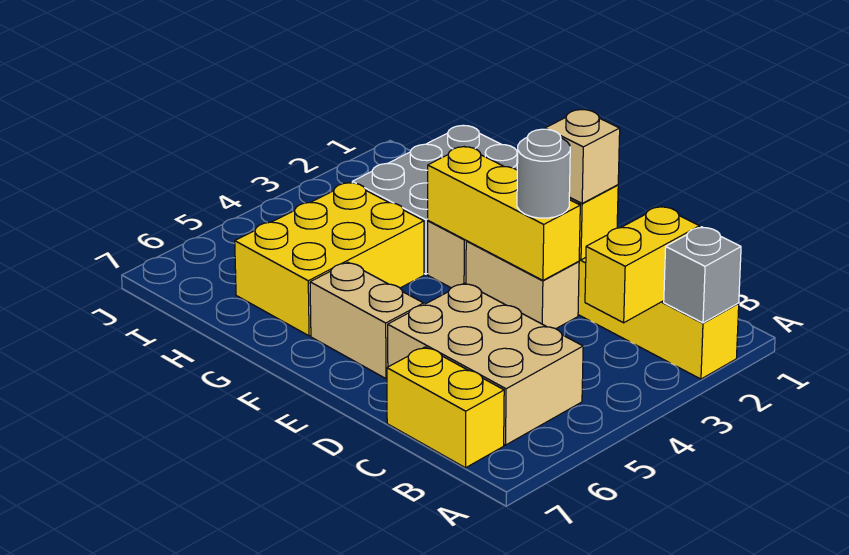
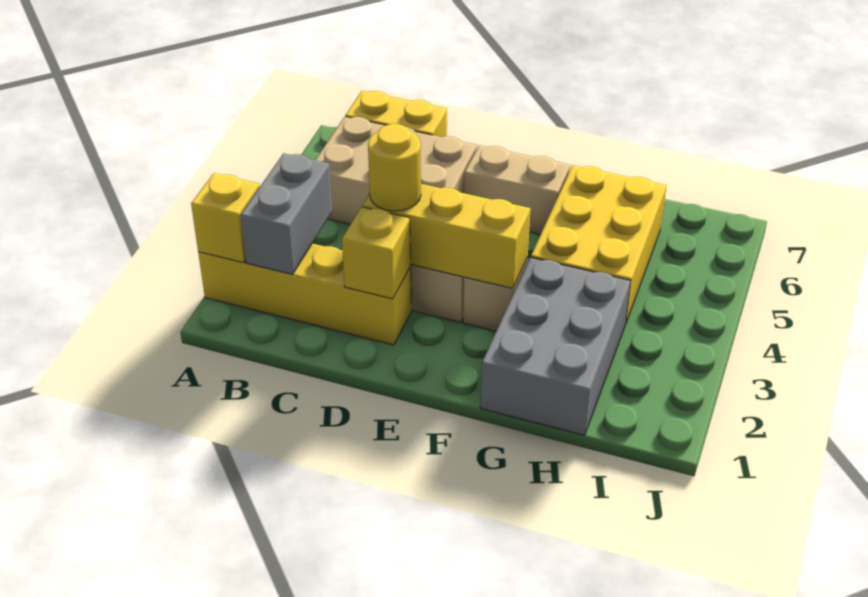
grey 1x1 brick [664,227,741,323] -> yellow 1x1 brick [191,173,260,263]
yellow 1x2 brick [585,206,700,323] -> grey 1x2 brick [240,153,332,274]
tan 1x1 brick [545,110,620,203] -> none
grey 1x1 round brick [517,129,570,218] -> yellow 1x1 round brick [368,124,421,211]

